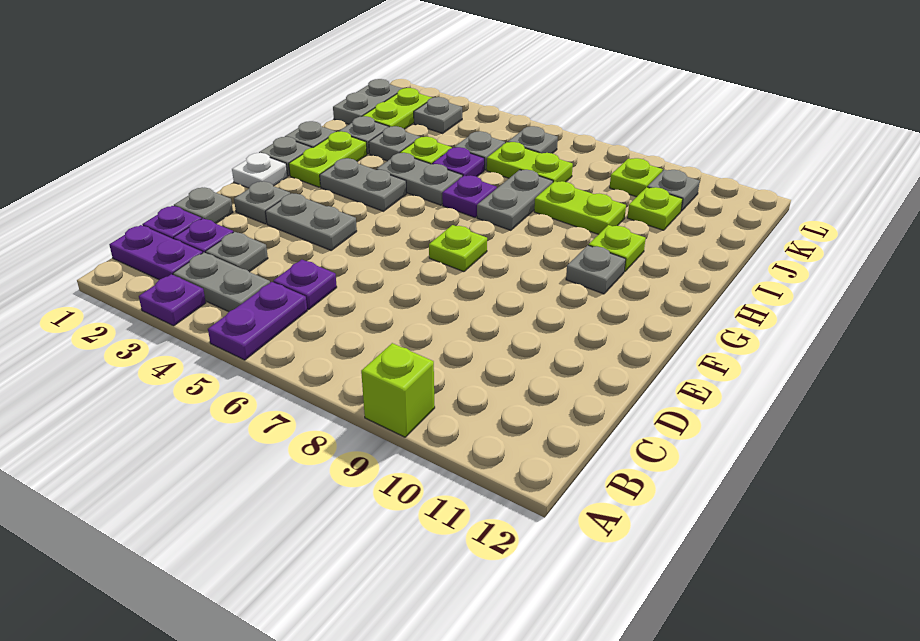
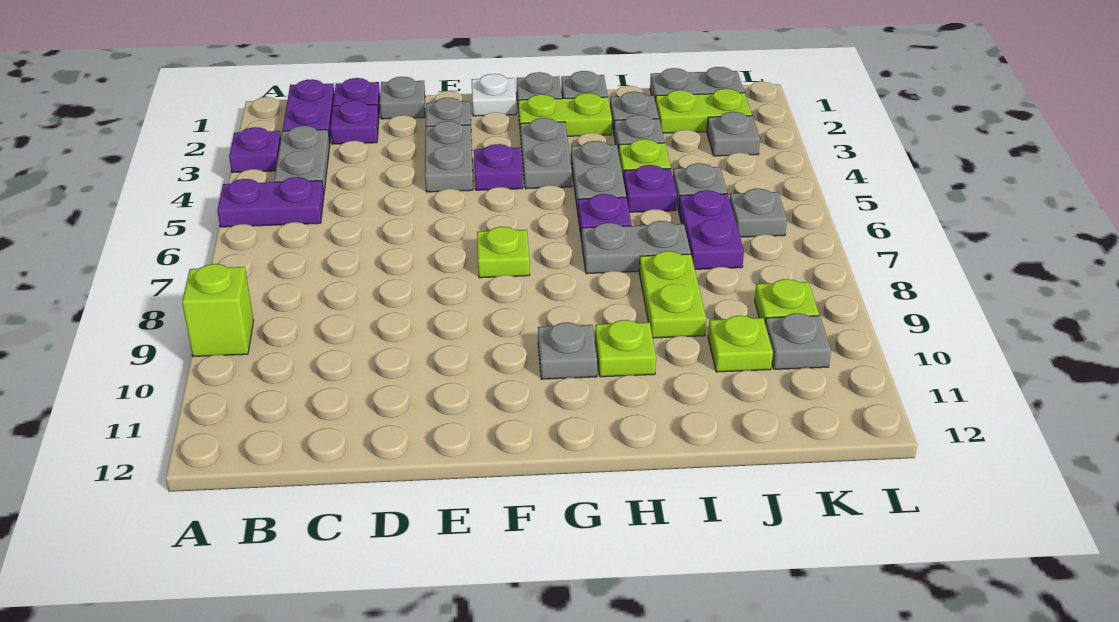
grey 1x1 plate [205,232,268,272] -> none
purple 1x1 plate [273,260,337,310] -> purple 1x1 plate moved to [474,144,523,190]
lime 1x2 plate [487,142,573,182] -> purple 1x2 plate [679,190,744,269]

